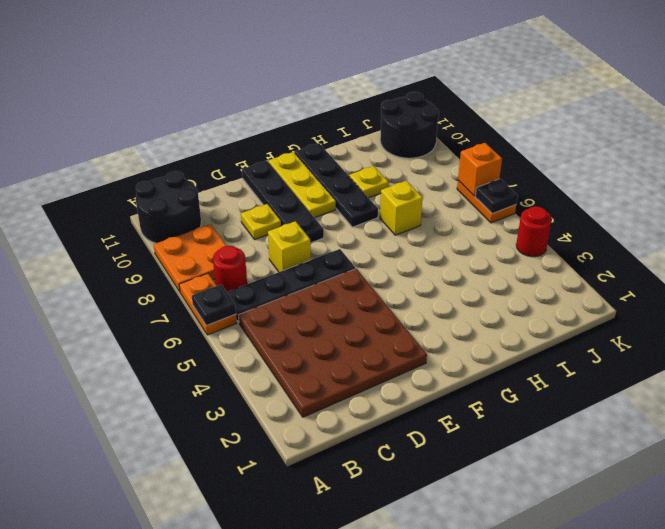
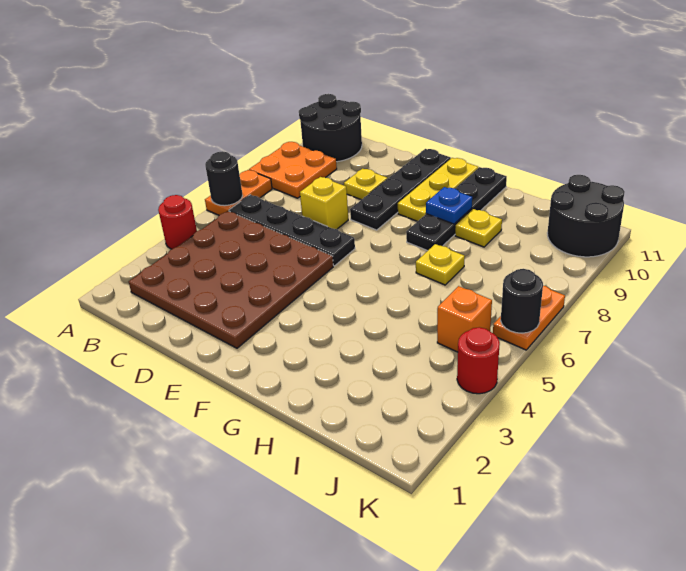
black 1x1 plate [192,285,236,326] -> black 1x1 round brick [205,151,243,206]
red 1x1 round brick [213,246,247,292] -> red 1x1 round brick moved to [158,195,197,249]
none -> blue 1x1 plate [426,187,472,224]
yellow 1x1 brick [380,181,423,235] -> yellow 1x1 plate [416,244,465,285]
black 1x1 plate [475,179,518,214] -> black 1x1 round brick [501,269,543,333]
orange 1x1 brick [458,143,502,196] -> orange 1x1 brick moved to [437,286,492,352]

